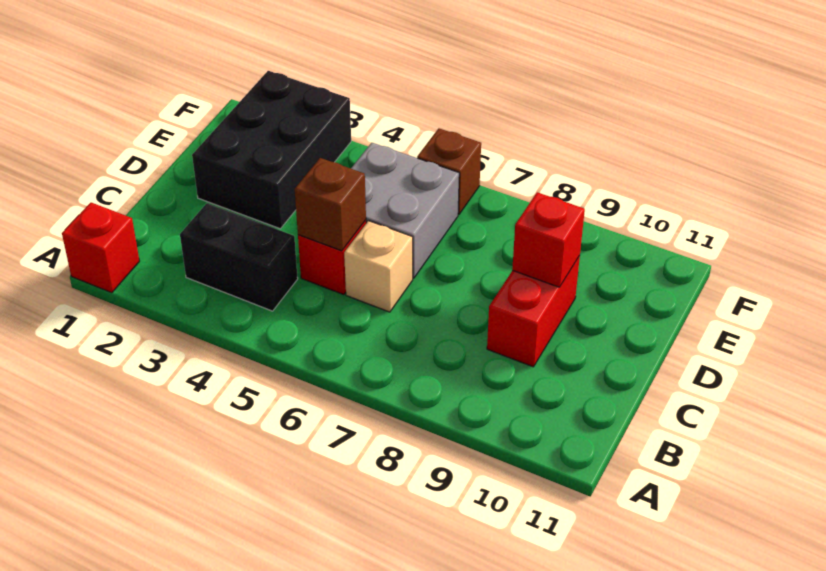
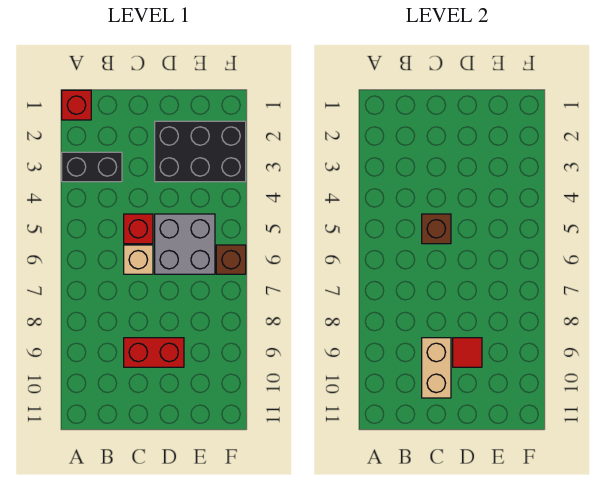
black 1x2 brick [180,203,298,311] -> black 1x2 brick turned to [62,152,122,182]
none -> tan 1x2 brick [422,338,451,398]
red 1x1 brick [512,192,585,287] -> red 1x1 tile [453,338,482,367]

